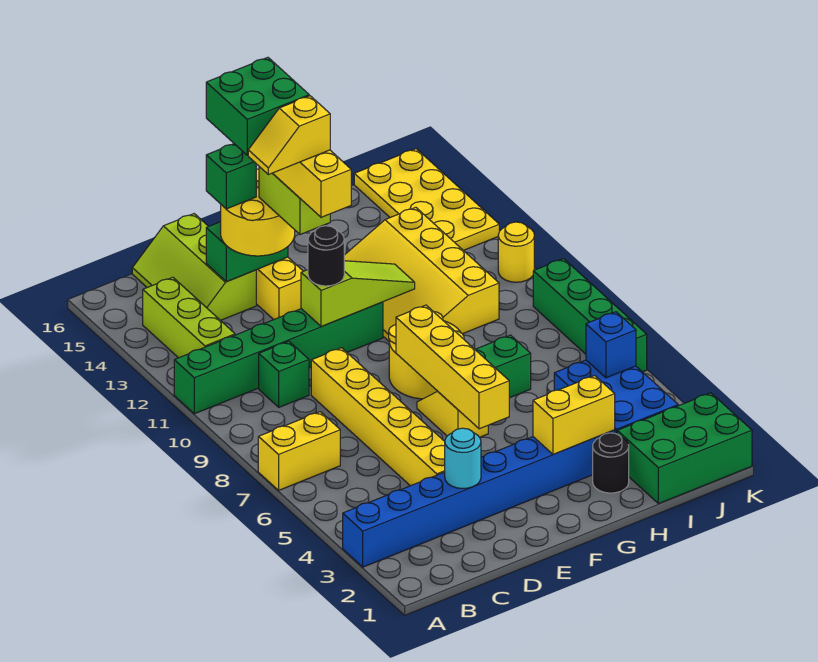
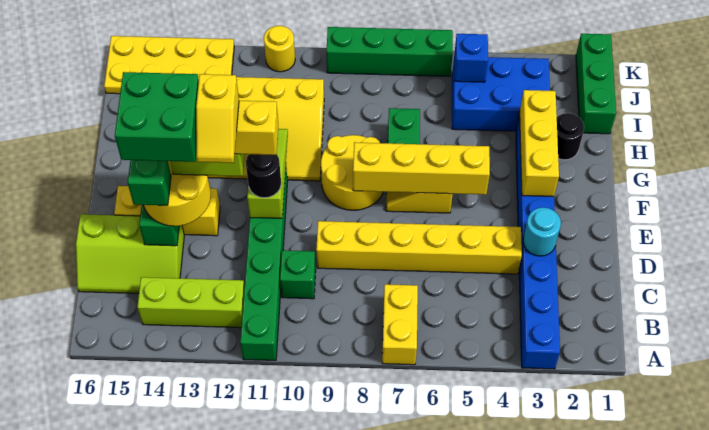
yellow 1x2 brick [533,376,615,454] -> yellow 1x3 brick [520,90,559,196]
green 2x3 brick [617,393,752,504] -> green 1x3 brick [576,34,616,134]

